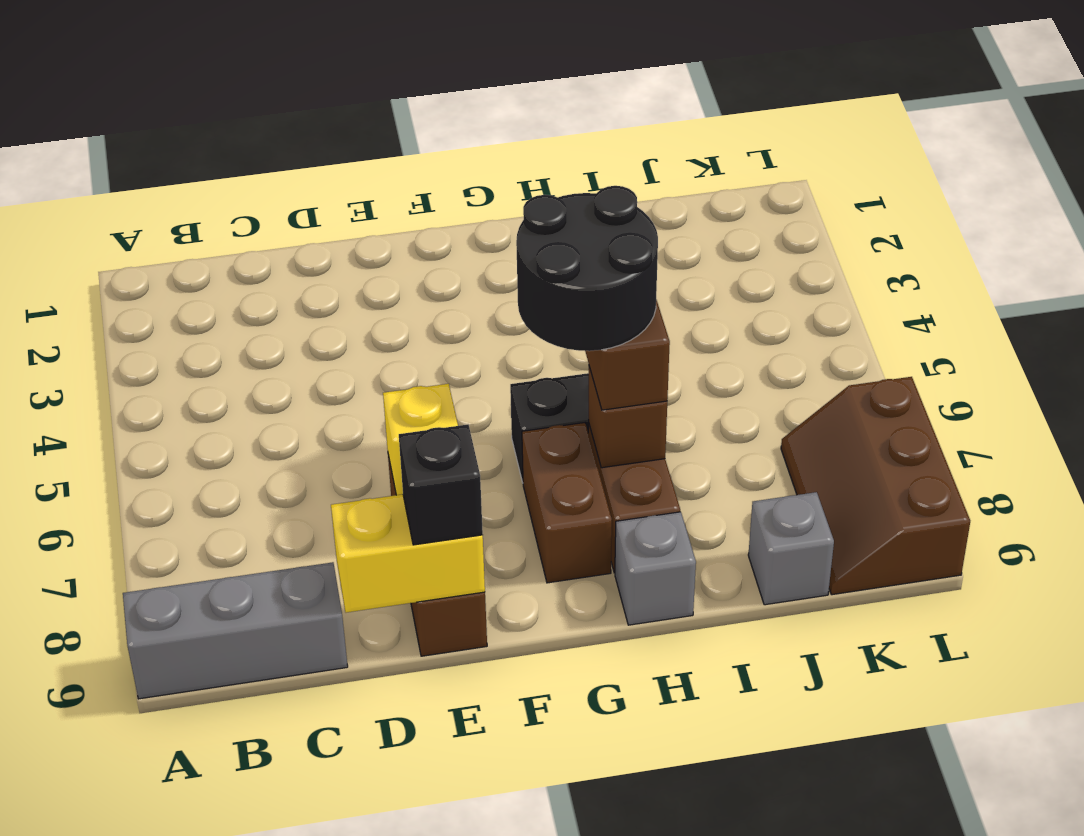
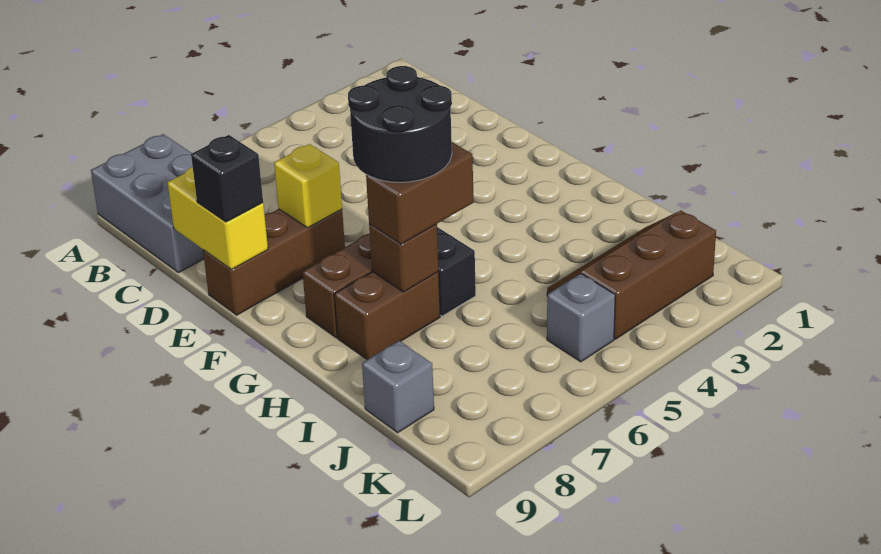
grey 1x3 brick [123,562,348,699] -> grey 2x3 brick [91,134,204,273]
grey 1x1 brick [615,512,696,625] -> grey 1x1 brick moved to [547,274,615,362]
brown 2x3 slope [781,377,970,595] -> brown 2x3 slope moved to [547,211,716,339]

